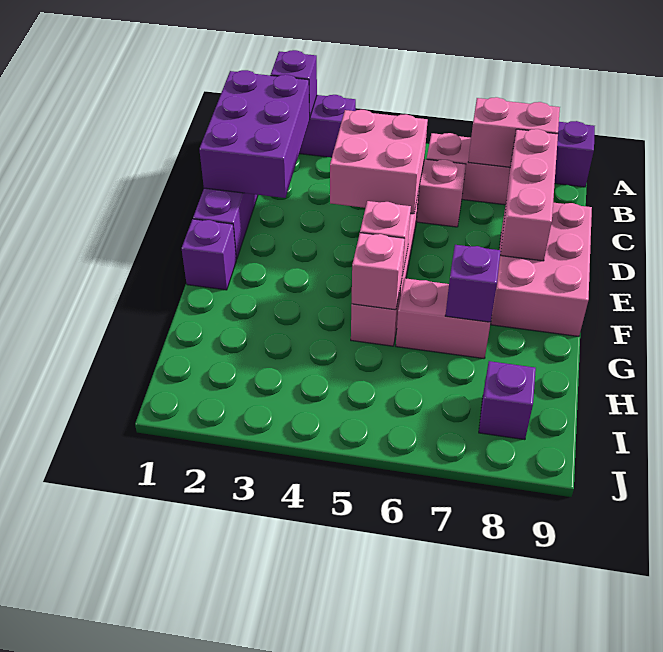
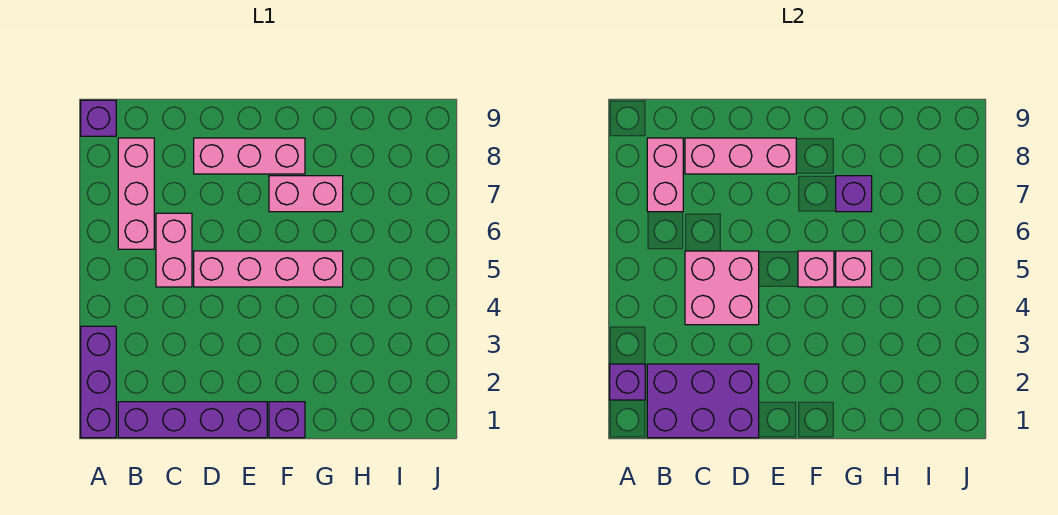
pink 2x3 brick [491,203,592,337] -> pink 1x3 brick [194,138,305,174]
pink 1x2 brick [396,278,490,359] -> pink 1x2 brick turned to [269,176,343,212]
purple 1x1 brick [479,361,536,440] -> none

